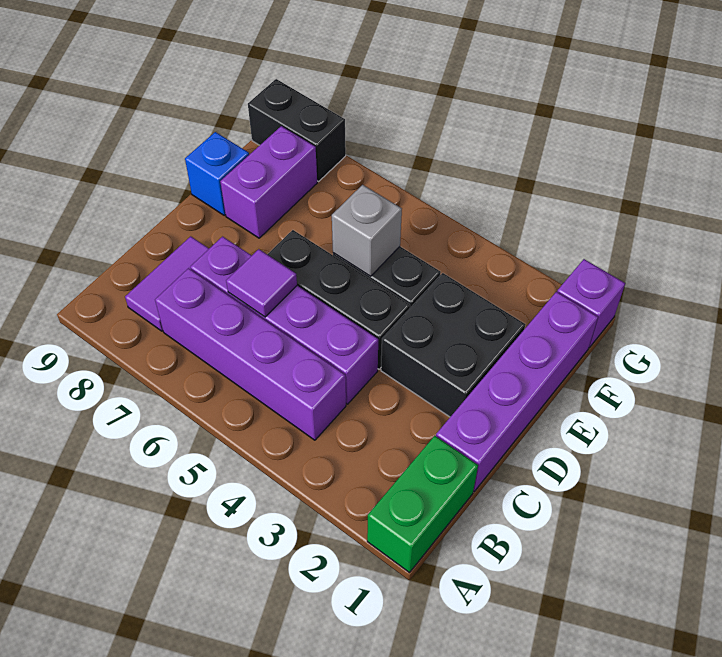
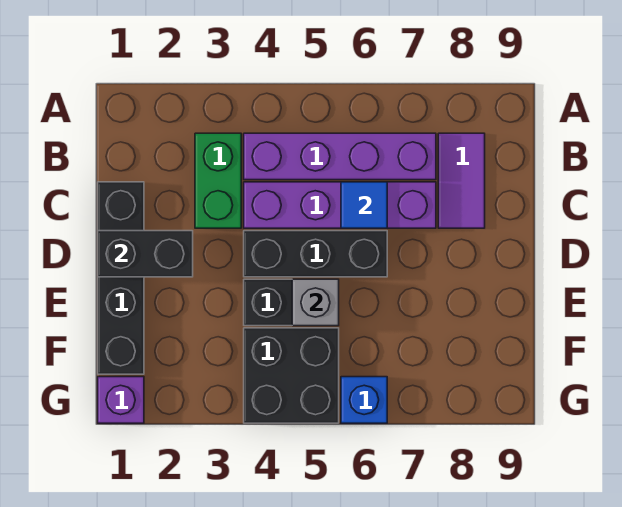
green 1x2 brick [367,436,478,572] -> green 1x2 brick moved to [195,133,241,228]
purple 1x4 brick [436,292,598,491] -> black 1x4 brick [98,182,144,374]
purple 1x1 tile [226,249,297,317] -> blue 1x1 tile [341,182,387,228]
black 2x2 brick [381,273,525,417] -> black 2x2 brick moved to [244,328,339,423]
purple 1x2 brick [220,126,317,238] -> none
blue 1x1 brick [185,132,249,215] -> blue 1x1 brick moved to [341,377,387,423]
black 1x2 brick [248,79,346,181] -> black 1x2 brick moved to [98,231,193,277]

